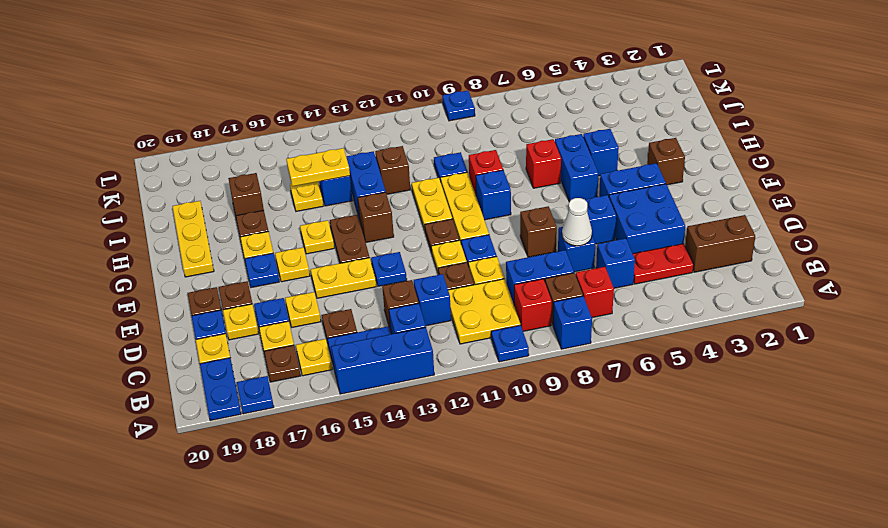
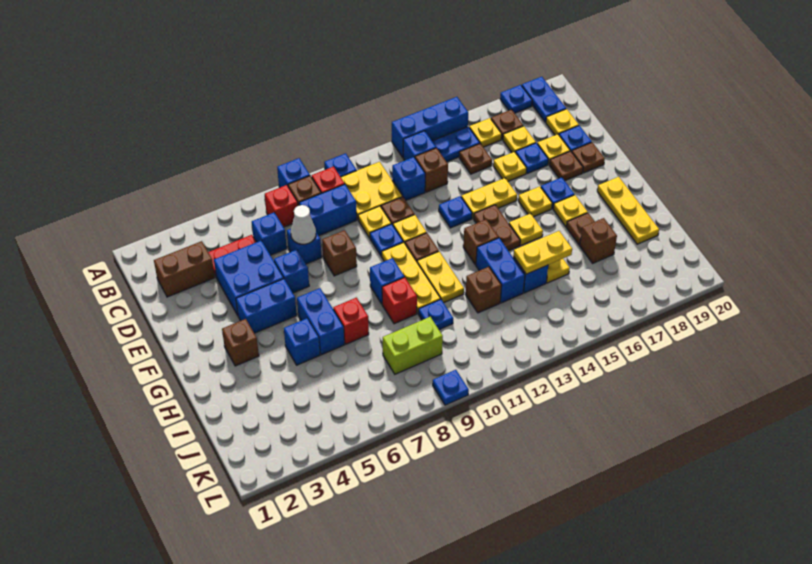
none -> lime 1x2 brick [383,317,443,374]

